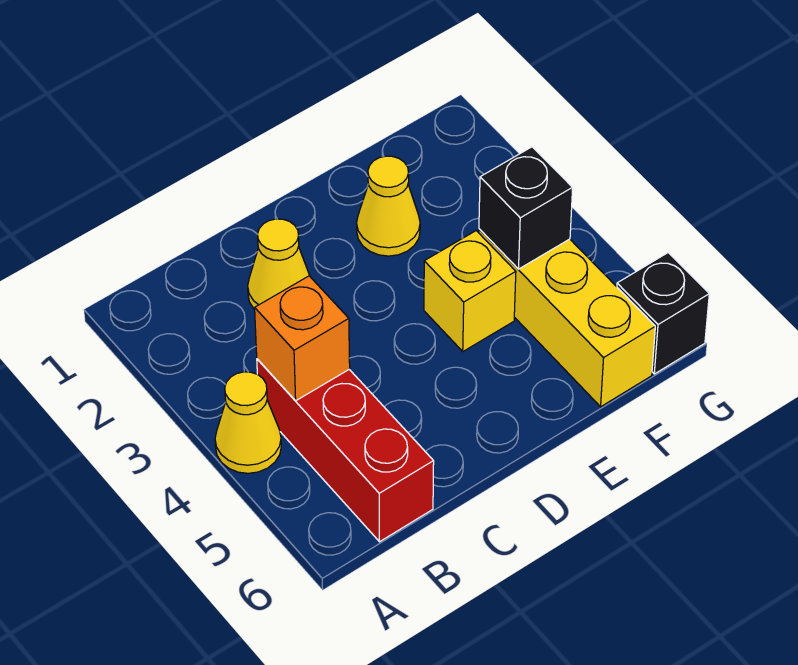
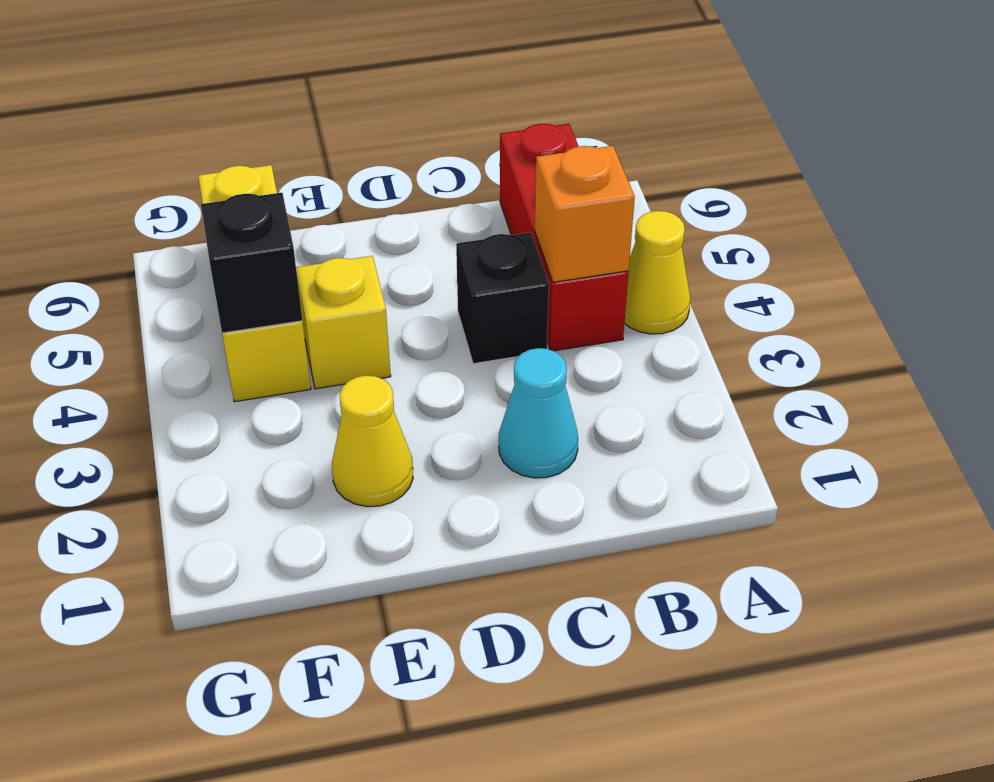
yellow 1x1 cone [248,219,310,310] -> cyan 1x1 cone [499,348,578,478]
black 1x1 brick [617,253,709,374] -> black 1x1 brick moved to [456,232,549,364]

